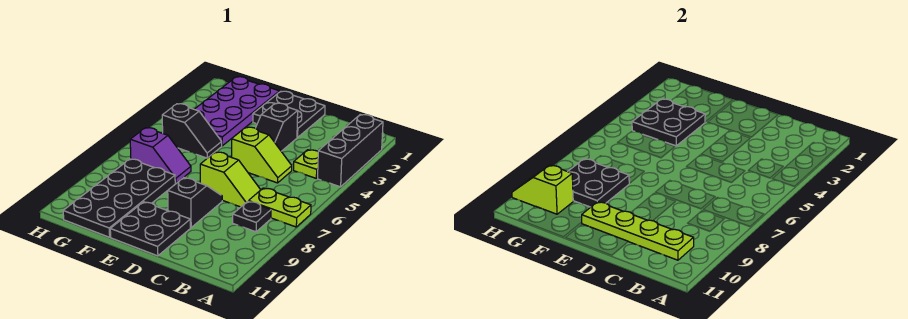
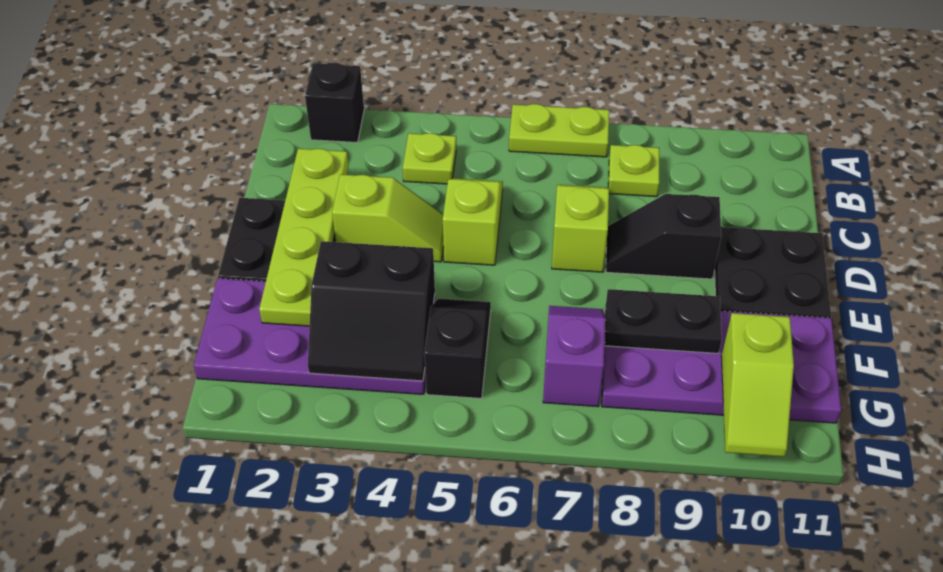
black 1x3 brick [318,115,383,187] -> black 1x1 brick [305,62,364,143]
lime 1x2 plate [249,188,311,227] -> lime 1x2 plate turned to [509,104,609,157]
black 1x1 plate [233,201,271,232] -> lime 1x1 plate [608,145,659,197]
lime 1x4 plate [582,202,694,260] -> lime 1x4 plate moved to [259,149,349,326]
black 1x2 slope [256,103,298,151] -> lime 1x2 slope [332,174,444,262]
black 2x2 plate [632,99,705,146] -> black 2x2 slope [308,241,435,381]
black 2x4 plate [63,159,175,237] -> purple 2x4 plate [602,307,841,423]
black 2x2 plate [568,159,629,207] -> black 1x2 plate [605,289,722,353]

